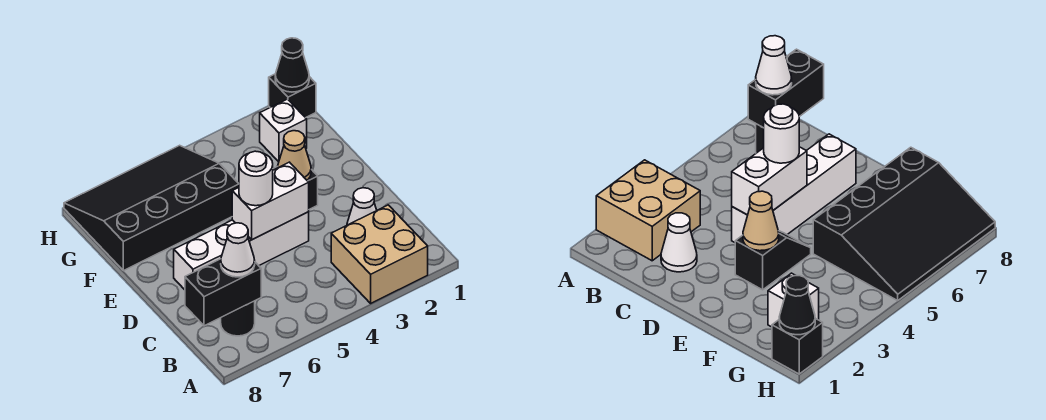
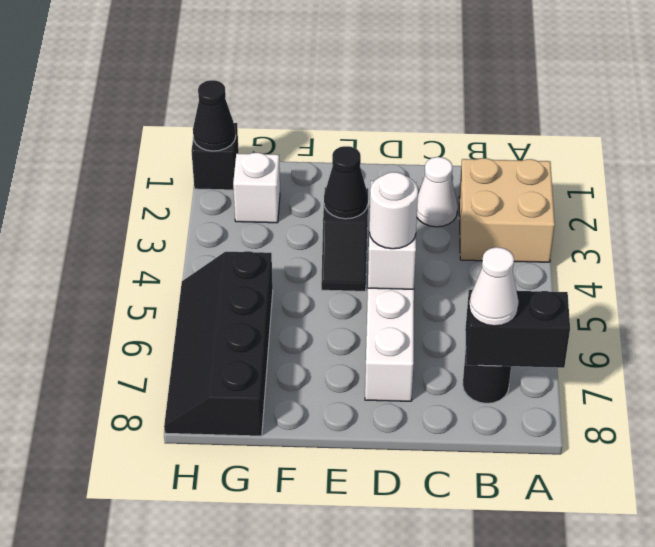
black 1x2 brick [185,259,261,326] -> black 1x2 brick turned to [465,290,570,368]
tan 1x1 cone [277,131,311,180] -> black 1x1 cone [324,146,368,219]
black 3x4 slope [64,145,239,271] -> black 2x4 slope [164,251,273,436]

